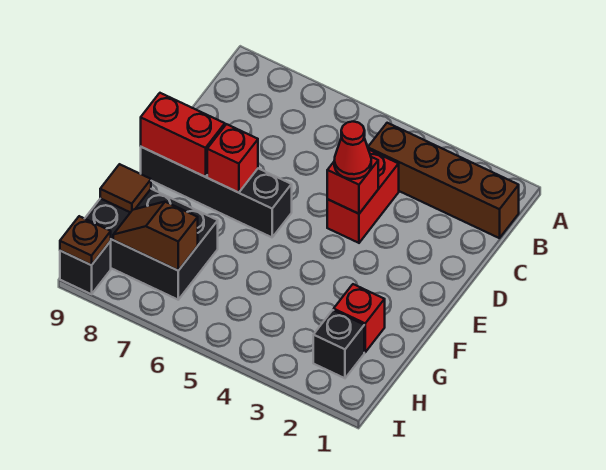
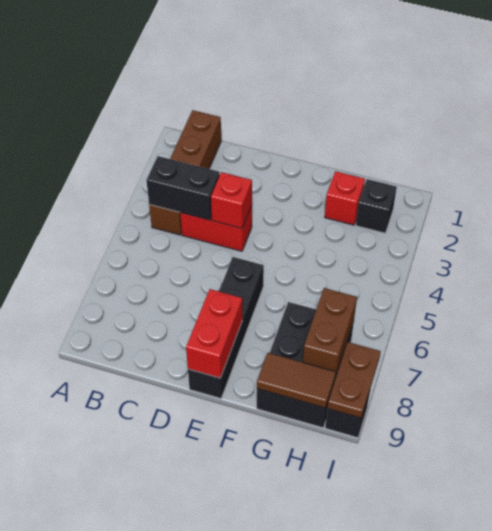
none -> black 1x2 brick [146,156,220,220]
red 1x1 cone [334,122,371,179] -> none
red 1x1 brick [207,124,258,193] -> none
brown 1x1 tile [100,164,151,212] -> brown 1x2 tile [257,353,336,408]
brown 1x2 slope [113,202,198,271] -> brown 1x2 brick [303,288,357,377]
brown 1x1 plate [60,216,111,265] -> brown 1x2 plate [327,342,381,418]

